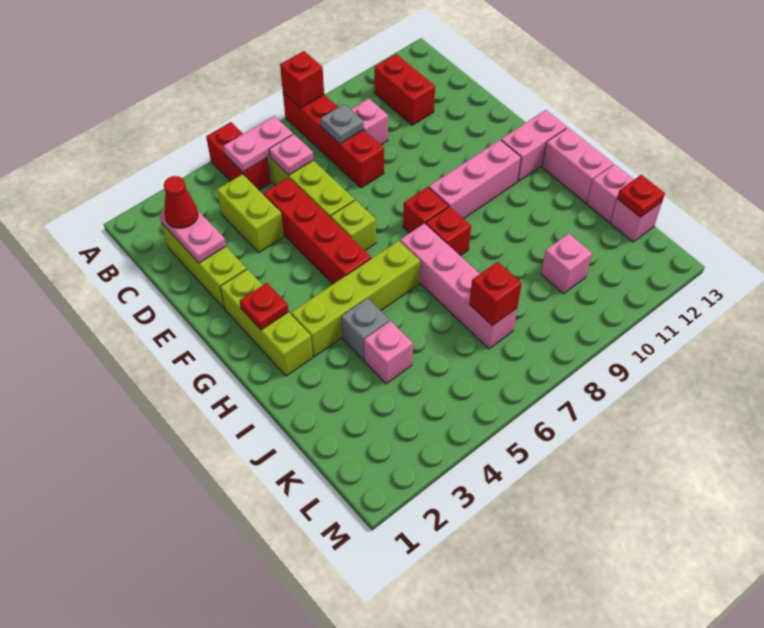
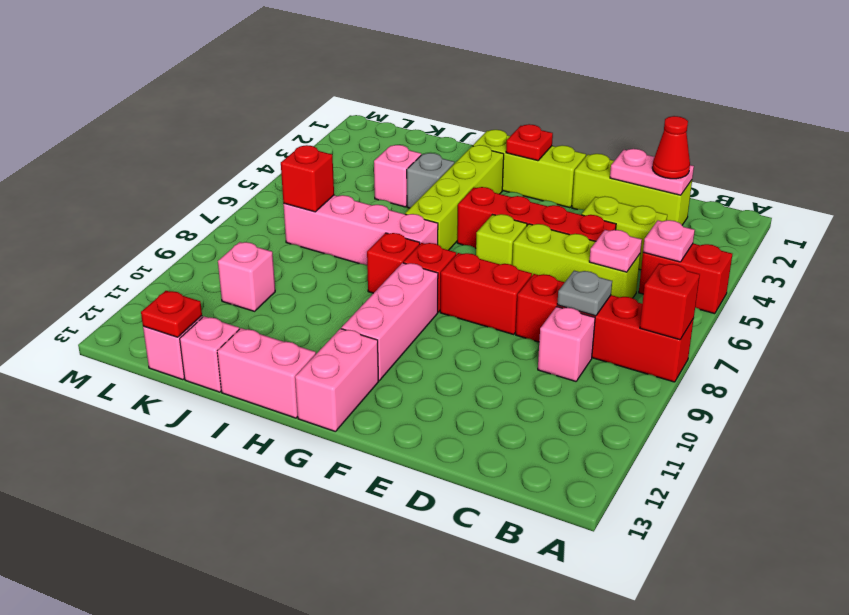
pink 1x2 plate [223,116,293,172] -> pink 1x1 plate [643,220,695,262]
red 1x2 brick [374,54,435,125] -> red 1x2 brick moved to [440,253,532,334]

